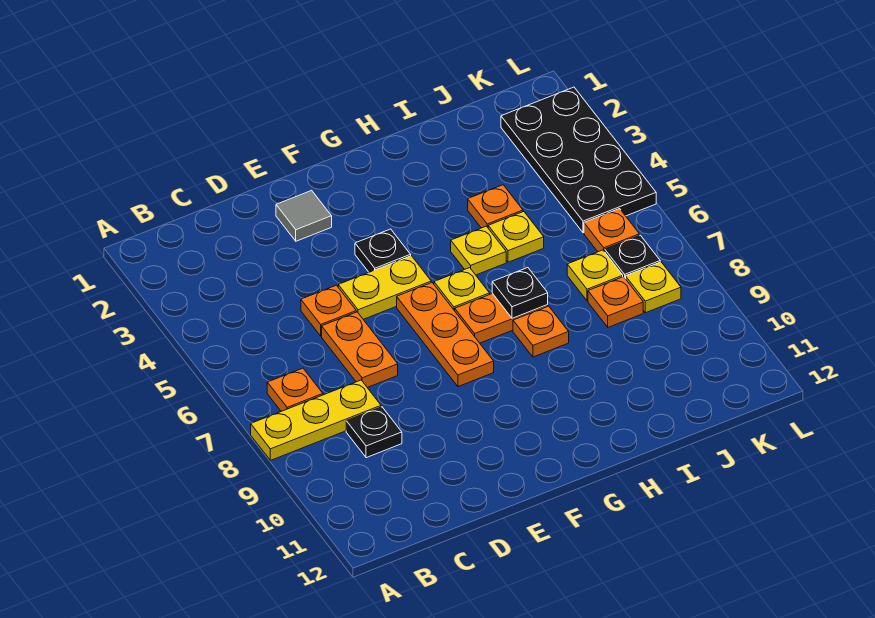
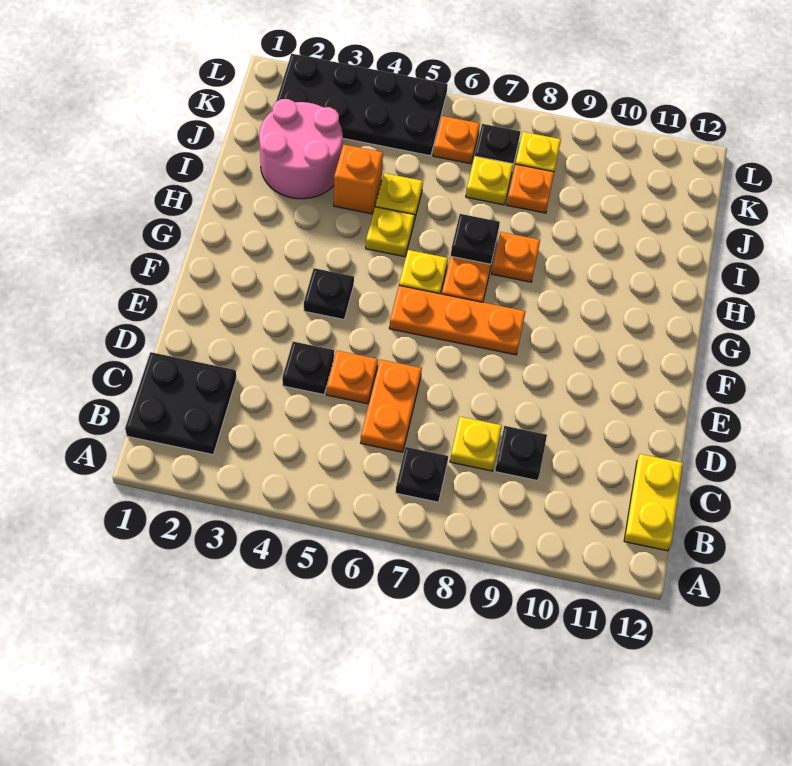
yellow 1x3 plate [251,380,381,460] -> yellow 1x1 plate [450,417,502,471]
none -> black 2x2 plate [125,352,236,455]
orange 1x1 plate [267,368,323,411] -> black 1x1 plate [396,447,448,502]
none -> black 1x1 plate [282,342,334,395]
orange 1x2 plate [322,312,398,388] -> orange 1x2 plate turned to [361,359,422,452]
grey 1x1 tile [276,190,332,241] -> none
yellow 1x2 plate [338,256,431,319] -> yellow 1x2 plate moved to [624,454,683,551]
none -> pink 2x2 round brick [259,99,343,199]
orange 1x1 plate [468,185,523,228] -> orange 1x1 brick [334,145,383,214]

